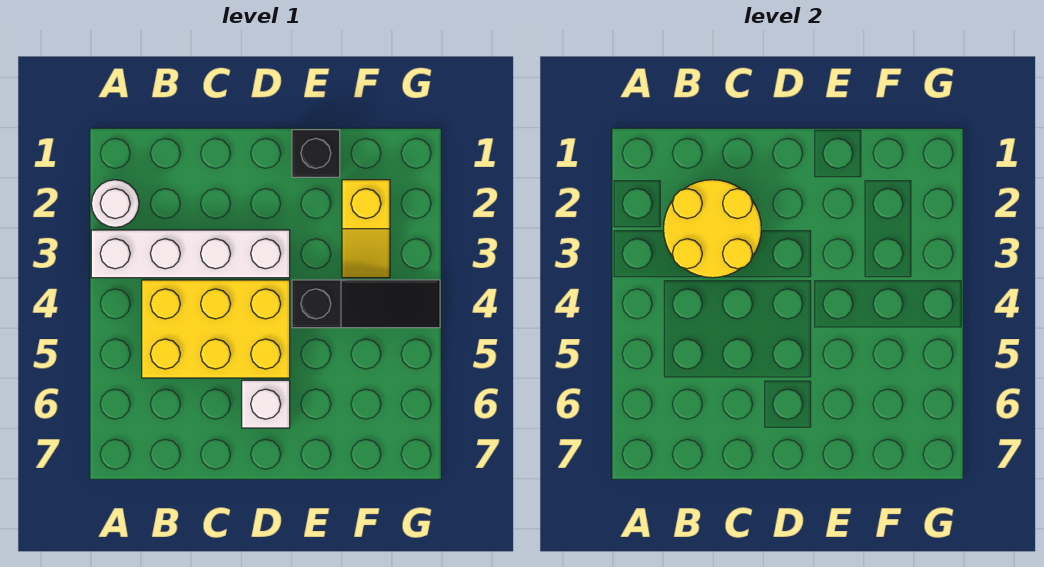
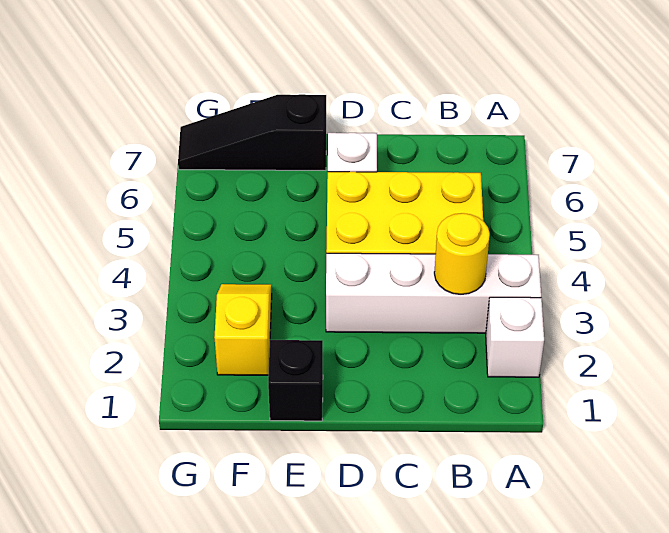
white 1x1 round brick [91,180,139,227] -> white 1x1 brick [486,297,544,377]
yellow 2x2 round brick [664,180,761,278] -> yellow 1x1 round brick [434,213,490,294]
black 1x3 slope [292,280,440,328] -> black 1x3 slope moved to [178,94,326,170]

